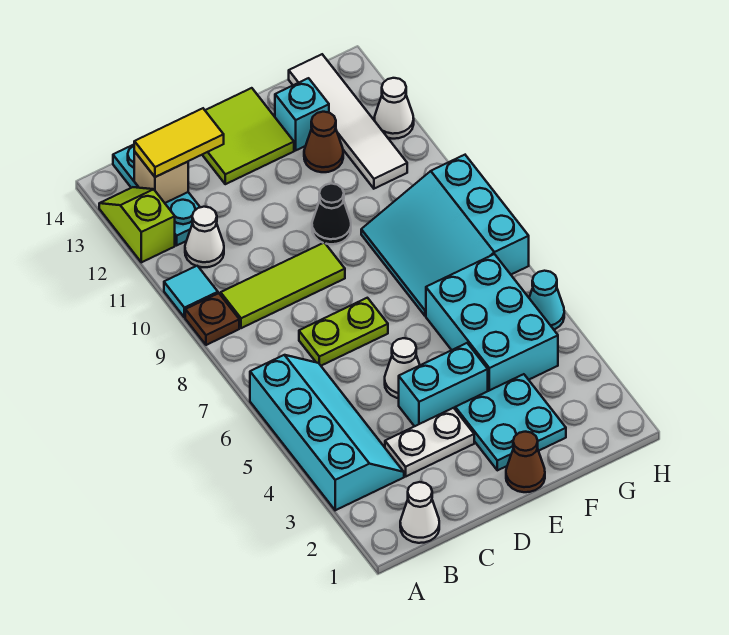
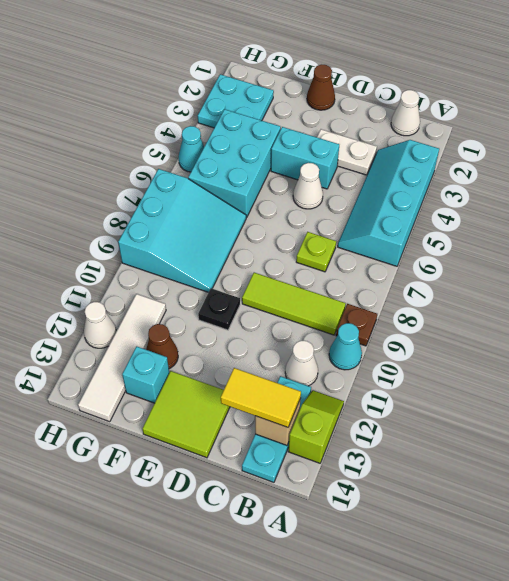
cyan 1x1 tile [164,266,218,318] -> cyan 1x1 cone [329,323,362,370]
lime 1x2 slope [99,187,175,262] -> lime 1x2 slope turned to [288,390,344,463]
lime 1x2 plate [299,298,388,366] -> lime 1x1 plate [296,232,336,272]
cyan 2x2 plate [455,374,566,470] -> cyan 2x2 plate moved to [198,74,274,128]
black 1x1 cone [312,184,351,244] -> black 1x1 plate [198,288,240,330]

